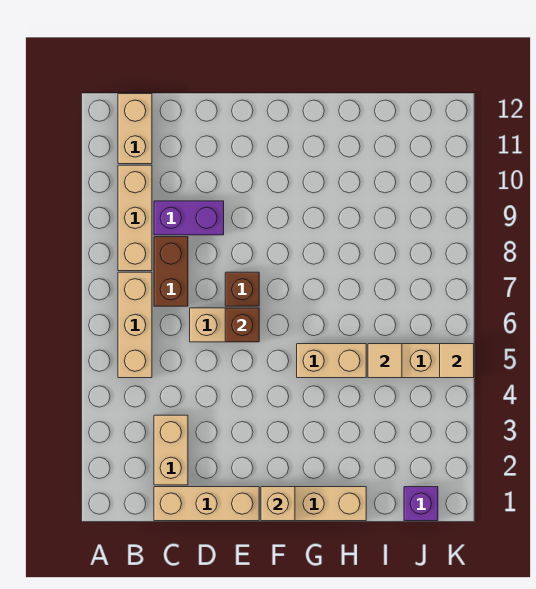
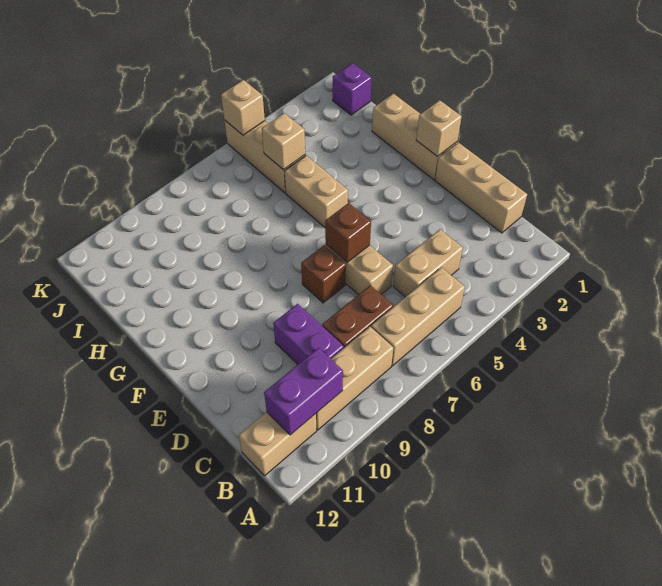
none -> purple 1x2 brick [264,348,343,435]
tan 1x2 brick [154,415,188,485] -> tan 1x2 brick moved to [393,229,463,297]
tan 1x1 tile [368,344,402,378] -> tan 1x1 brick [262,113,305,170]
tan 1x1 tile [440,344,474,378] -> tan 1x1 brick [221,80,265,135]

